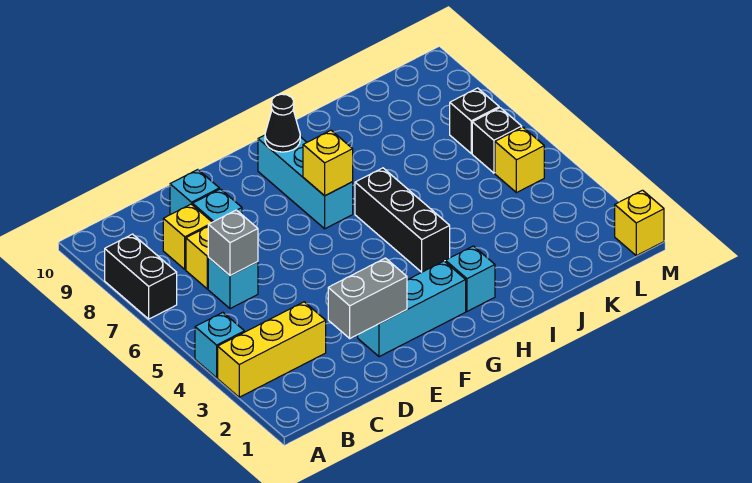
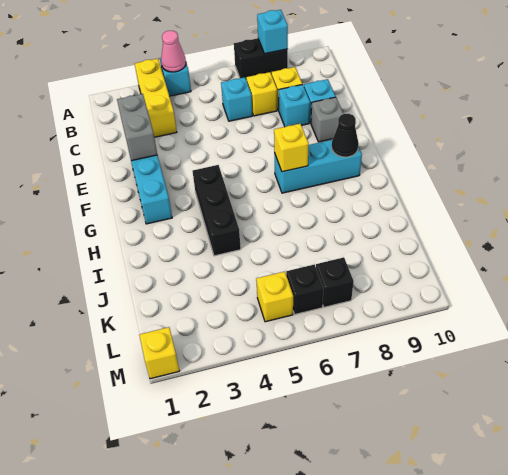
none -> pink 1x1 cone [161,31,186,72]
grey 1x1 brick [208,210,258,276] -> grey 1x1 brick moved to [311,97,344,142]
cyan 1x1 brick [445,246,495,311] -> cyan 1x1 brick moved to [257,10,288,54]
black 1x3 brick [355,168,450,272] -> black 1x3 brick turned to [193,165,241,256]

